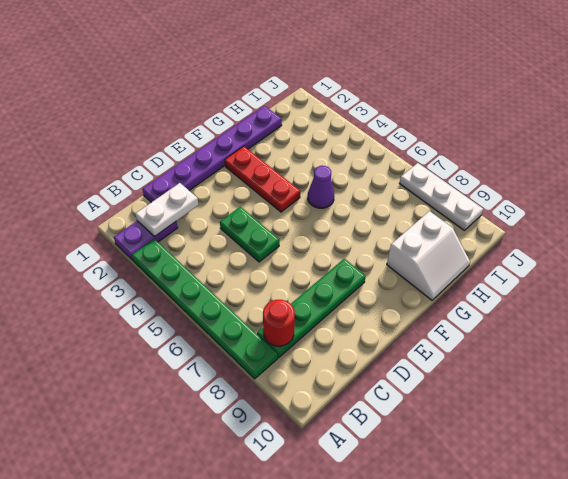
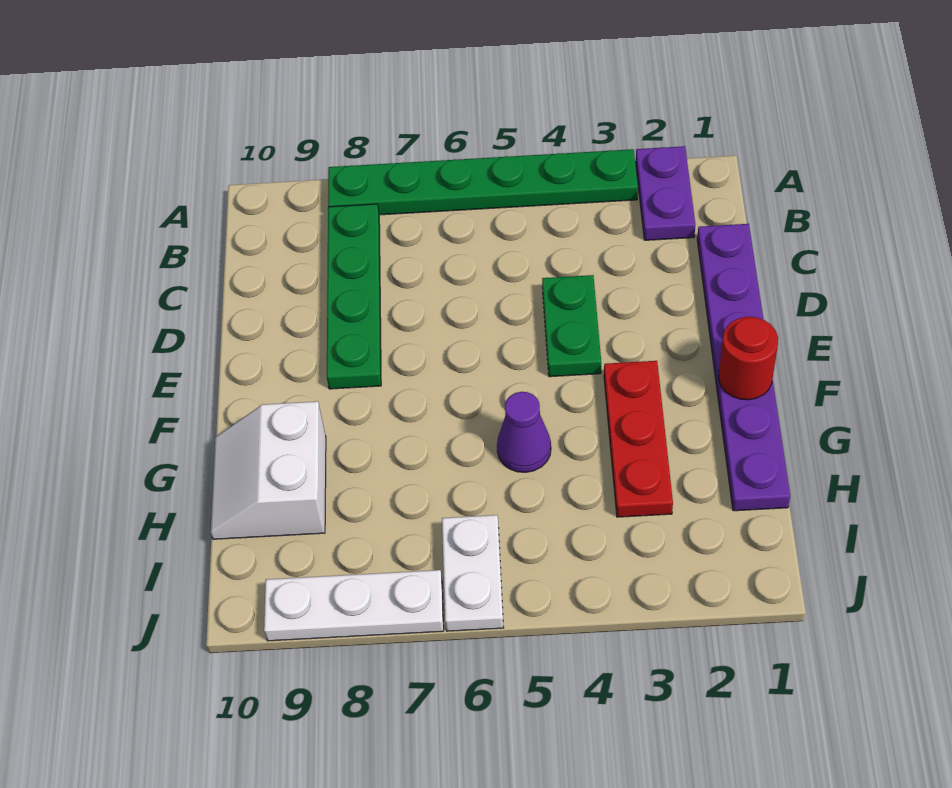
white 1x2 plate [135,183,199,237] -> white 1x2 plate moved to [442,515,504,631]
red 1x1 round brick [263,300,295,346] -> red 1x1 round brick moved to [719,317,778,400]
green 1x2 plate [220,207,279,262] -> green 1x2 plate turned to [542,275,601,377]
red 1x3 plate [225,146,300,212] -> red 1x3 plate turned to [604,361,673,517]

